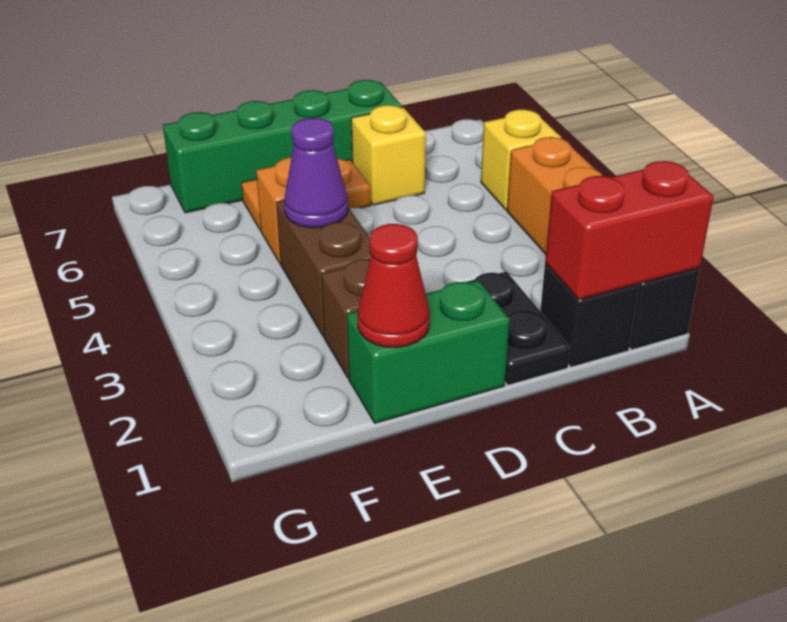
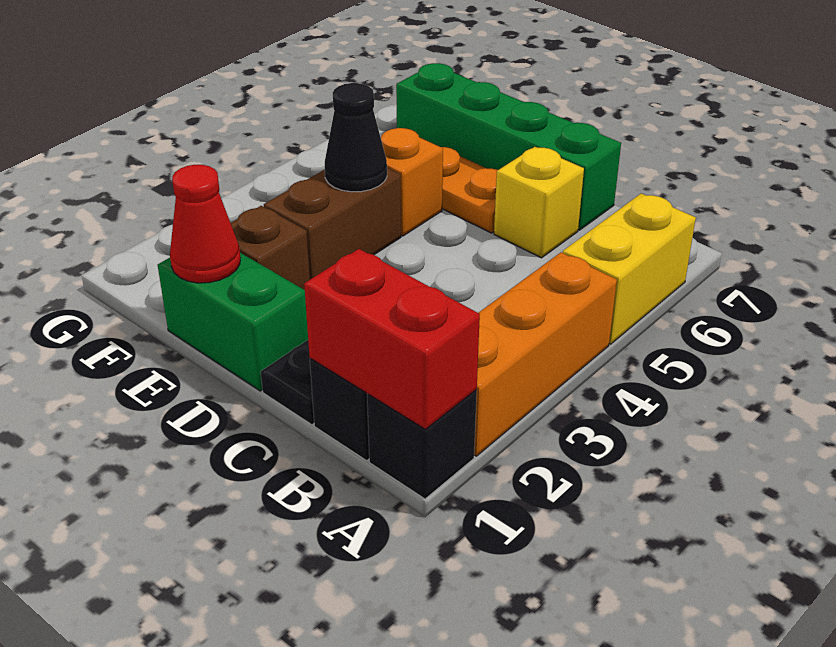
yellow 1x1 brick [481,110,561,210] -> yellow 1x2 brick [563,193,696,344]
purple 1x1 cone [284,118,348,228] -> black 1x1 cone [325,83,387,192]

